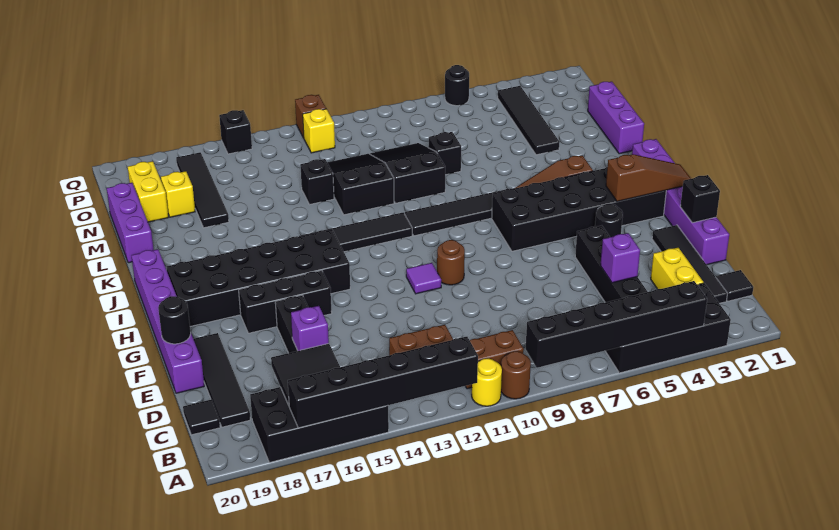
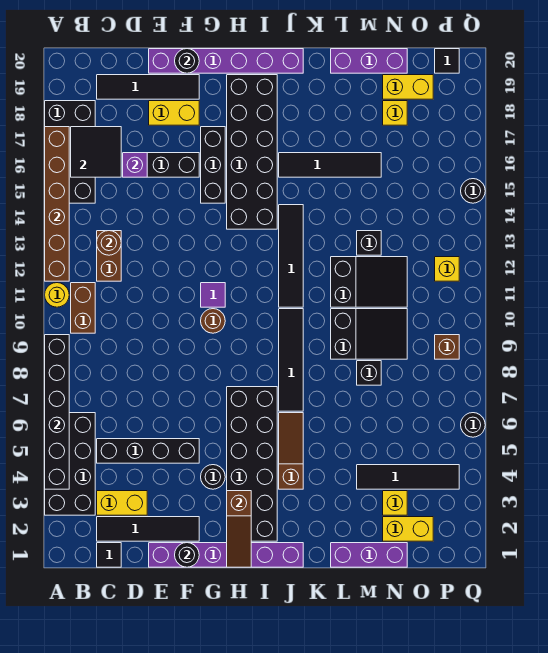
brown 1x1 round brick [501,351,531,399] -> brown 1x1 round brick moved to [97,231,121,255]
black 1x6 brick [288,337,478,428] -> brown 1x6 brick [45,127,69,281]
black 1x1 tile [183,399,220,435] -> black 1x1 tile moved to [435,49,459,73]
purple 1x1 brick [600,233,640,283] -> none
none -> yellow 1x2 brick [149,101,199,125]
black 1x1 brick [680,175,720,223] -> black 1x1 round brick [175,543,199,567]
black 1x4 tile [176,152,229,228] -> black 1x4 tile moved to [279,153,381,177]
none -> yellow 1x2 brick [383,517,433,541]
none -> yellow 1x1 brick [383,491,407,515]
brown 1x1 brick [295,95,326,138] -> brown 1x1 brick moved to [435,335,459,359]
black 1x1 brick [219,110,252,154] -> black 1x1 round brick [461,179,485,203]

